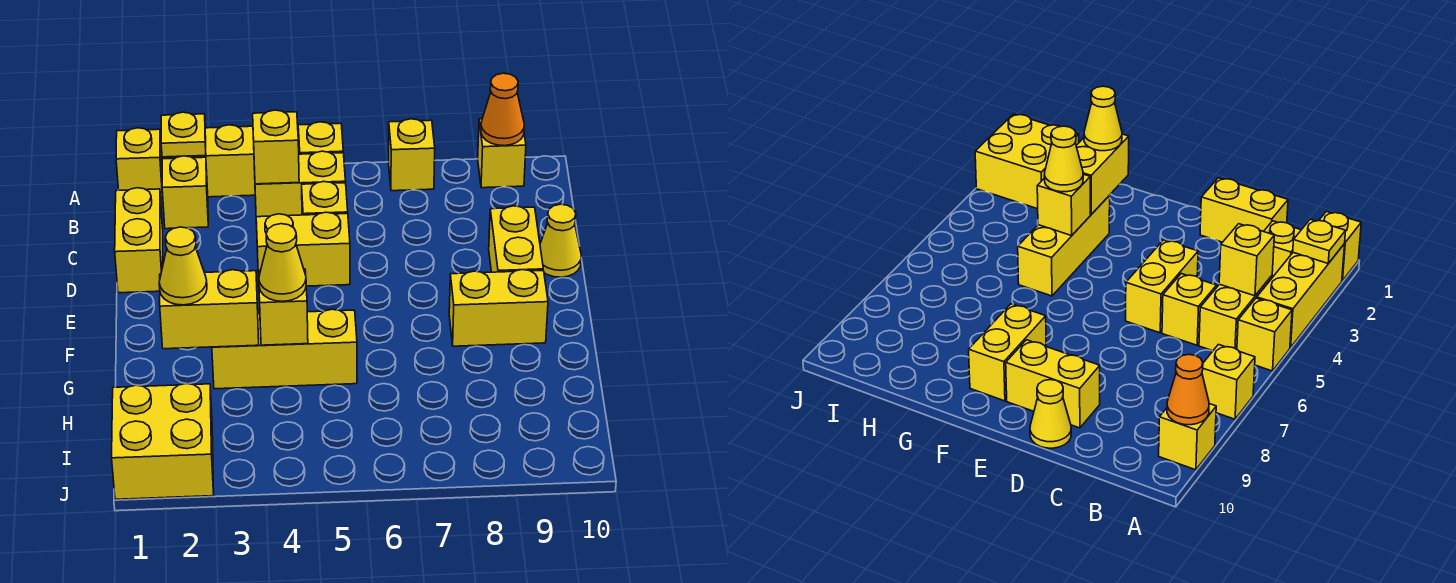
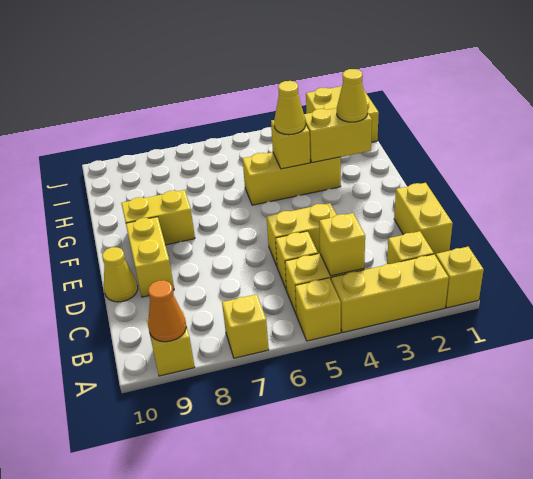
yellow 1x1 plate [161,112,206,157] -> none

